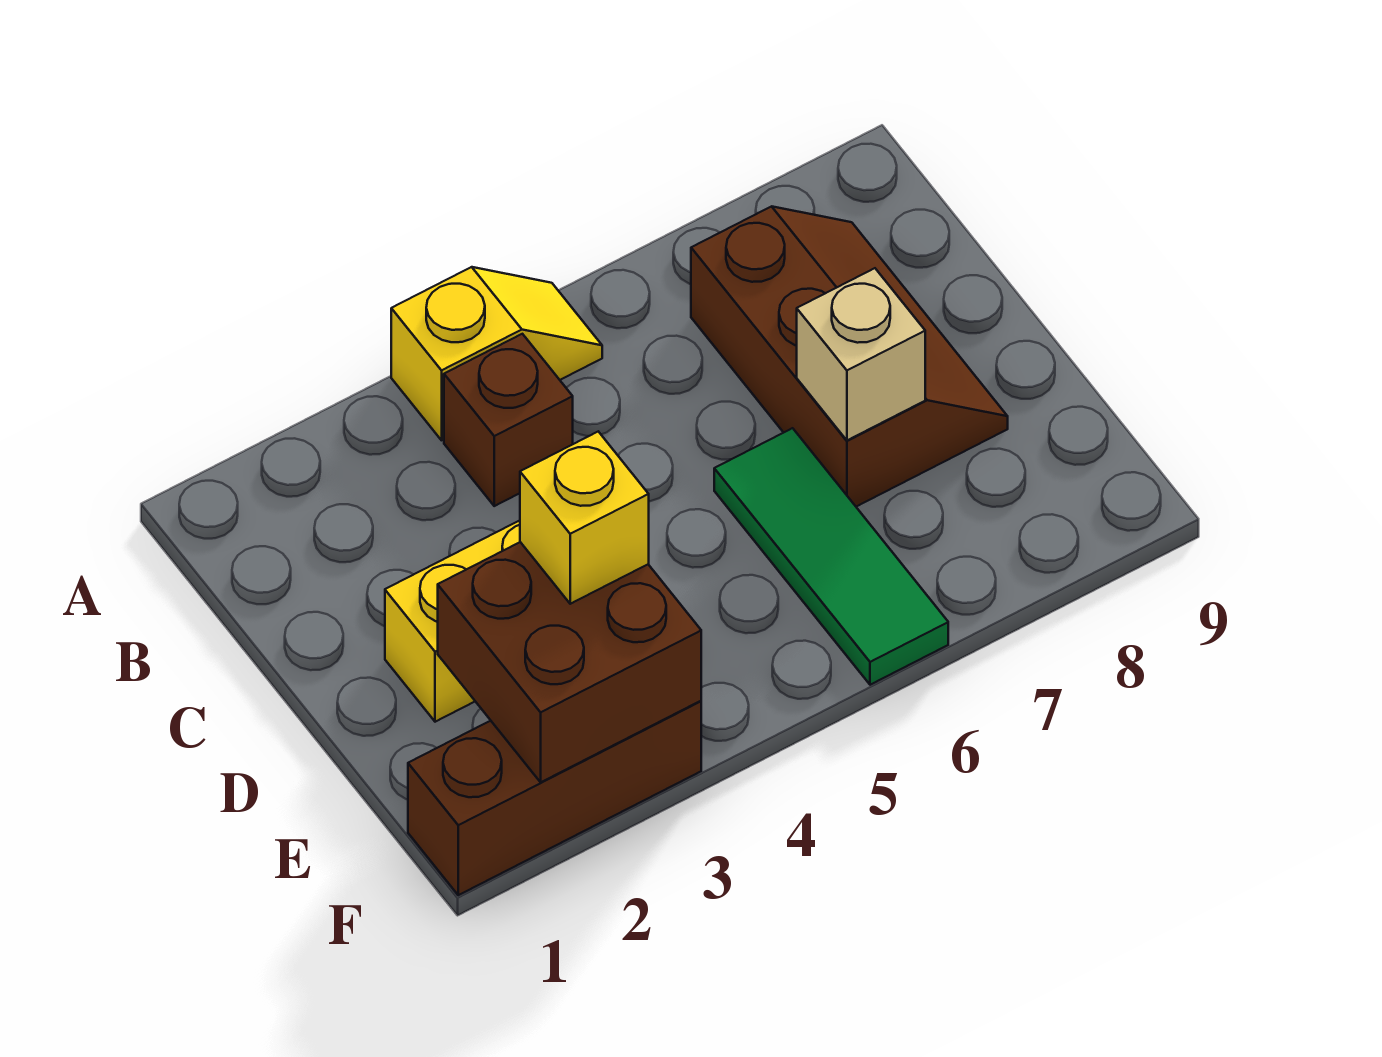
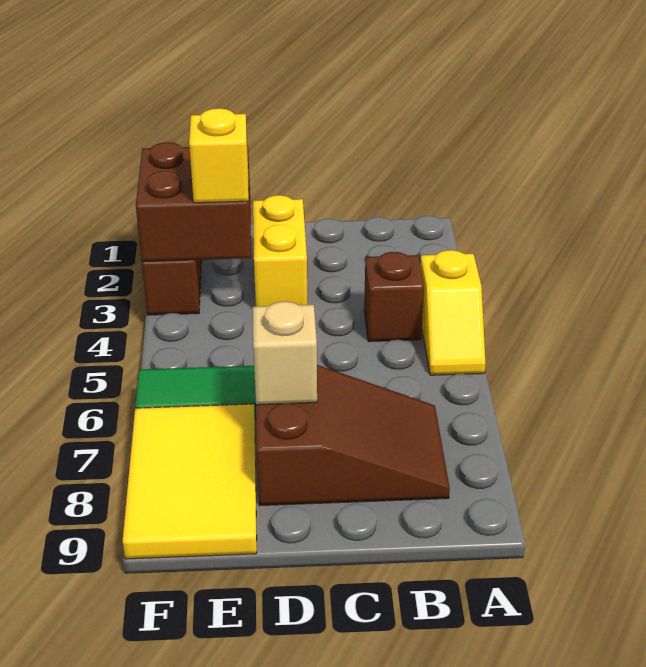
brown 2x3 slope [691,206,1008,507] -> brown 2x3 slope turned to [256,365,450,506]
none -> yellow 2x3 tile [123,404,257,559]

